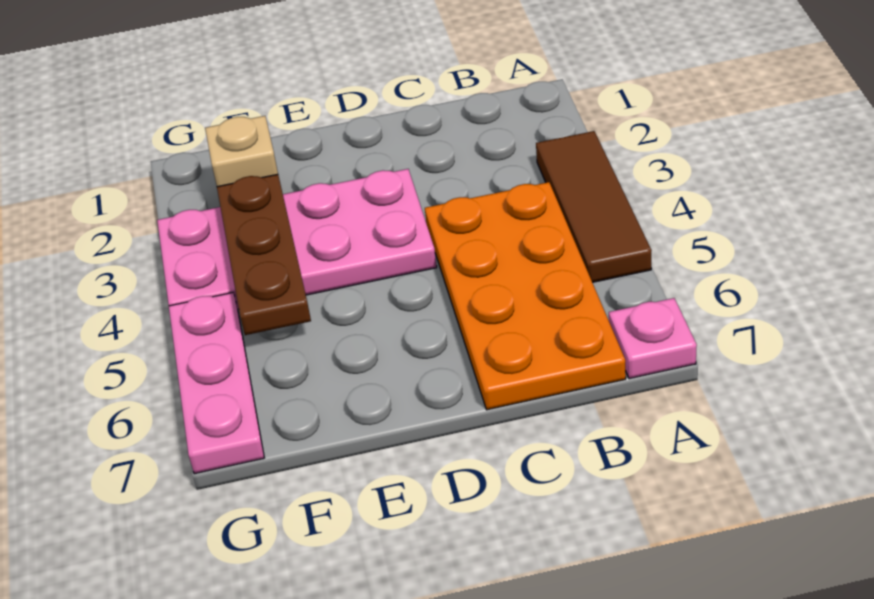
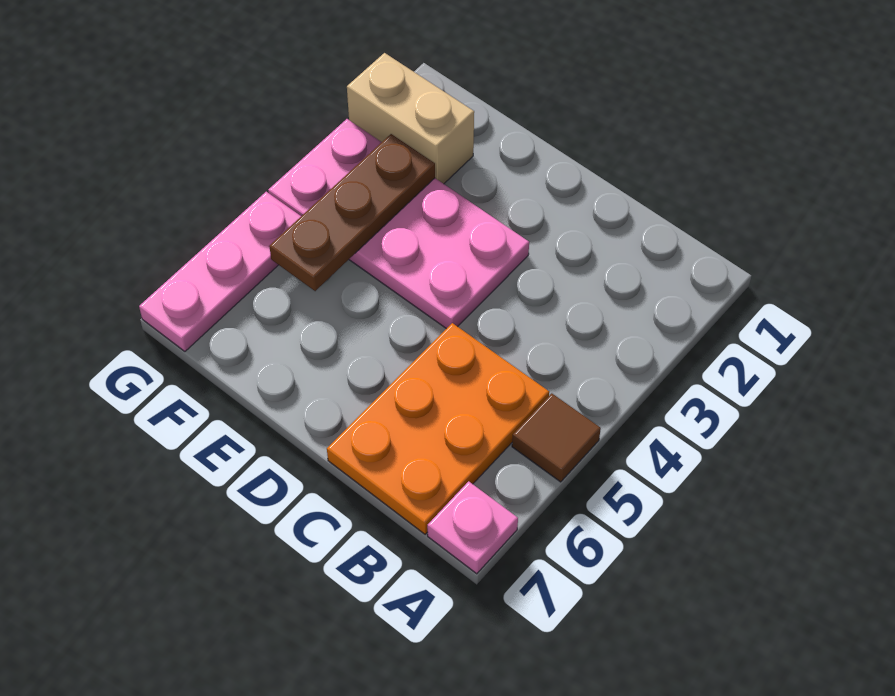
brown 1x3 tile [536,131,652,282] -> brown 1x1 tile [512,393,601,482]
orange 2x4 plate [425,182,626,410] -> orange 2x3 plate [327,323,549,534]
tan 1x1 brick [205,116,278,187] -> tan 1x2 brick [347,53,474,184]

